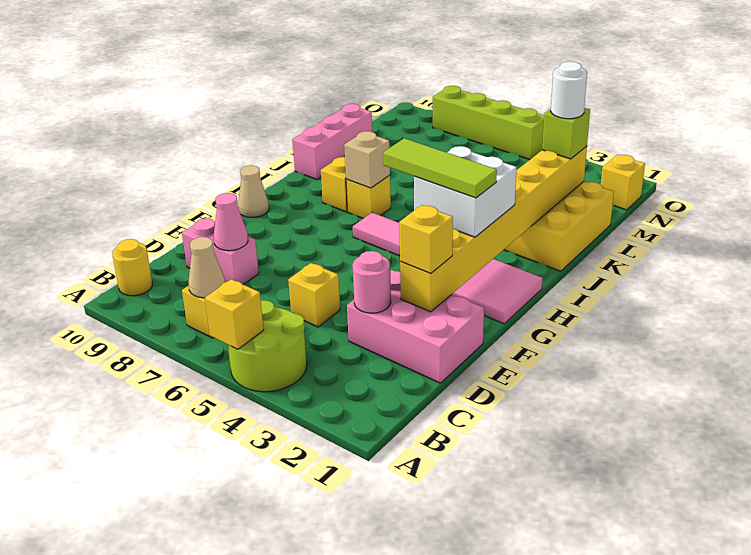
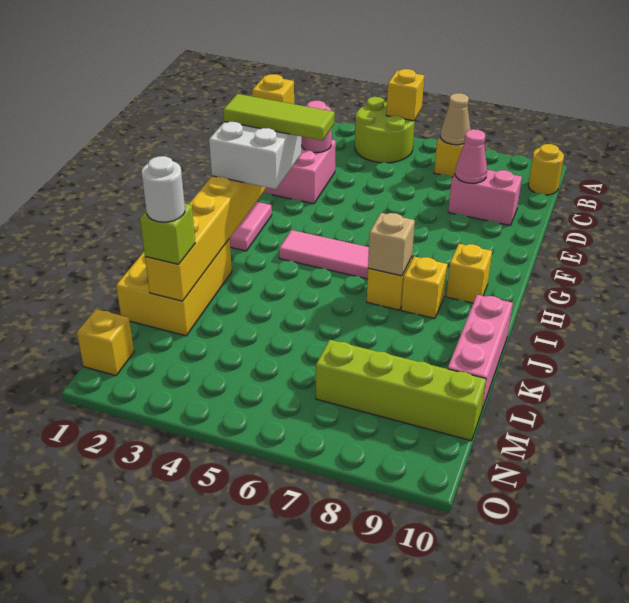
yellow 1x1 brick [288,263,340,327] -> yellow 1x1 brick moved to [446,244,492,303]
tan 1x1 cone [238,165,269,217] -> none
lime 1x4 brick [433,86,544,159] -> lime 1x4 brick moved to [316,340,486,441]

